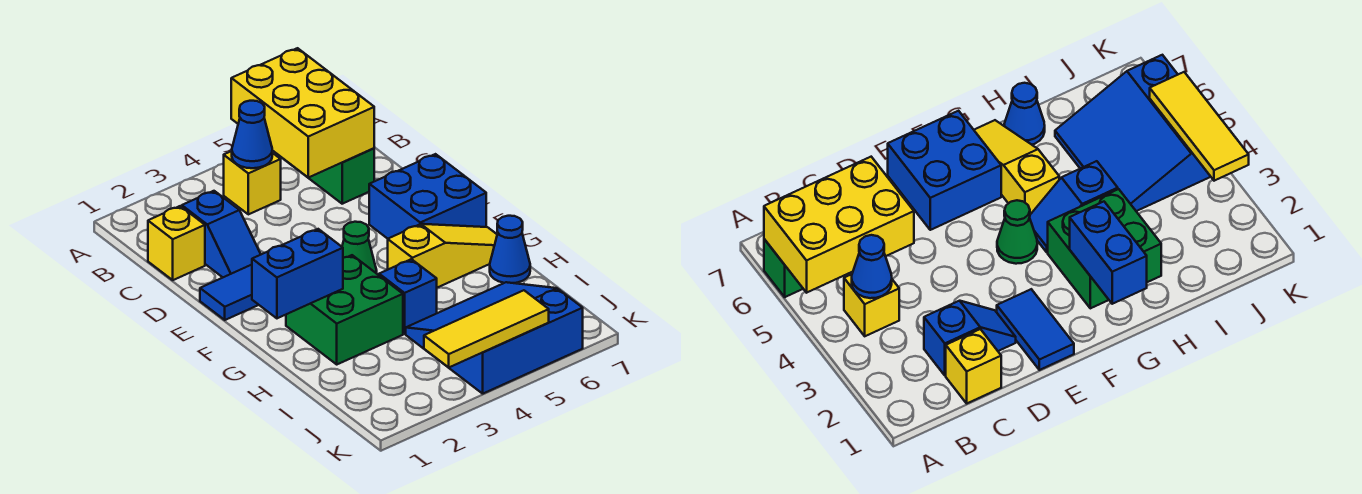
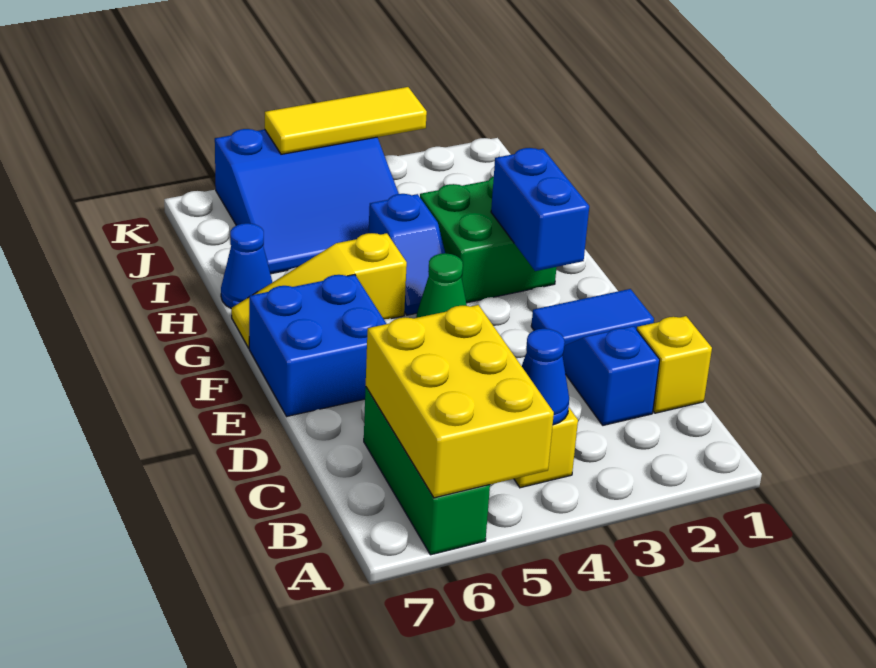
blue 1x2 brick [252,229,343,318] -> blue 1x2 brick turned to [491,148,589,271]

